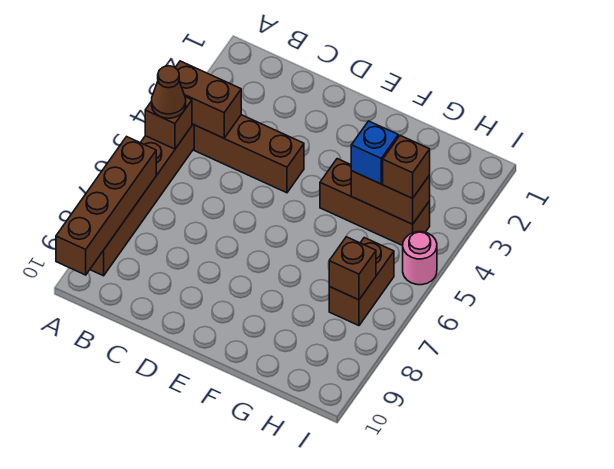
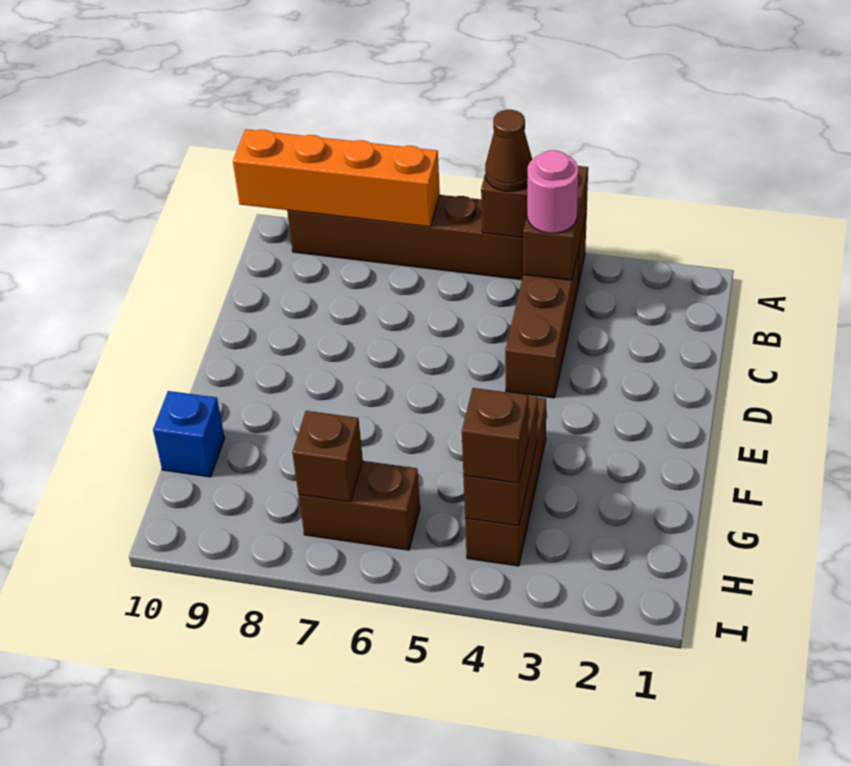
brown 1x4 brick [56,137,156,275] -> orange 1x4 brick [233,129,440,227]
blue 1x1 brick [351,121,398,184] -> blue 1x1 brick moved to [153,391,225,477]
pink 1x1 round brick [403,232,437,285] -> pink 1x1 round brick moved to [527,150,578,233]

